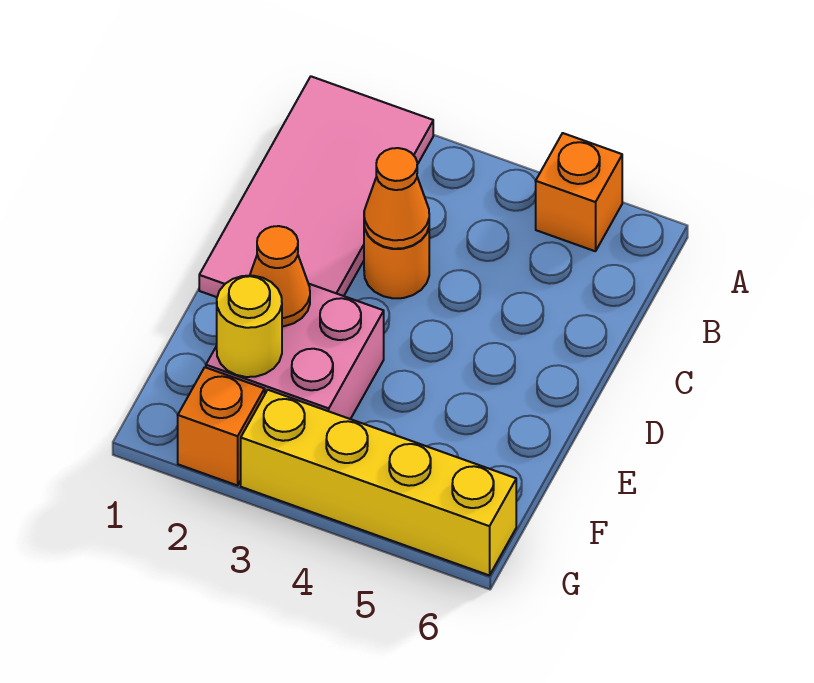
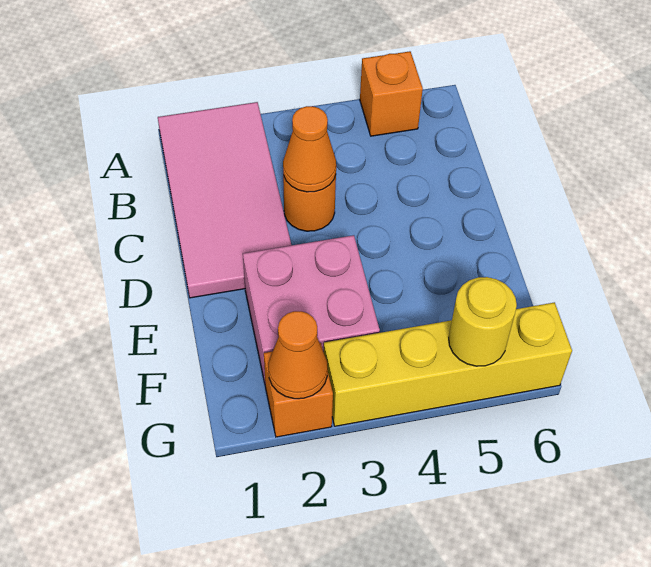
orange 1x1 cone [250,226,310,326] -> orange 1x1 cone moved to [268,311,328,399]
yellow 1x1 round brick [217,276,282,377] -> yellow 1x1 round brick moved to [449,277,517,366]

